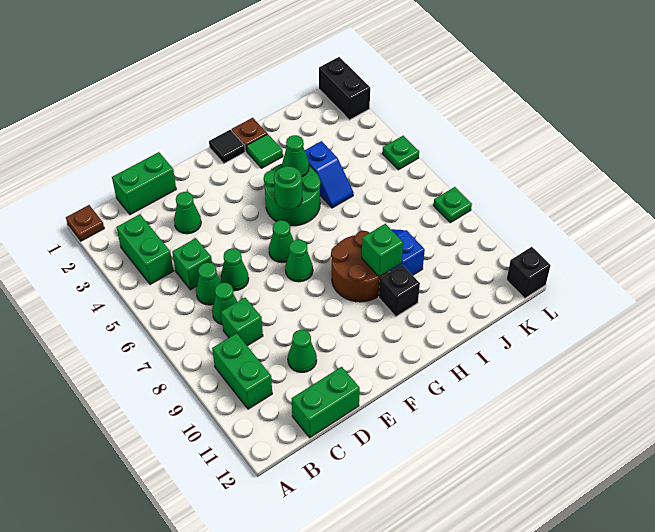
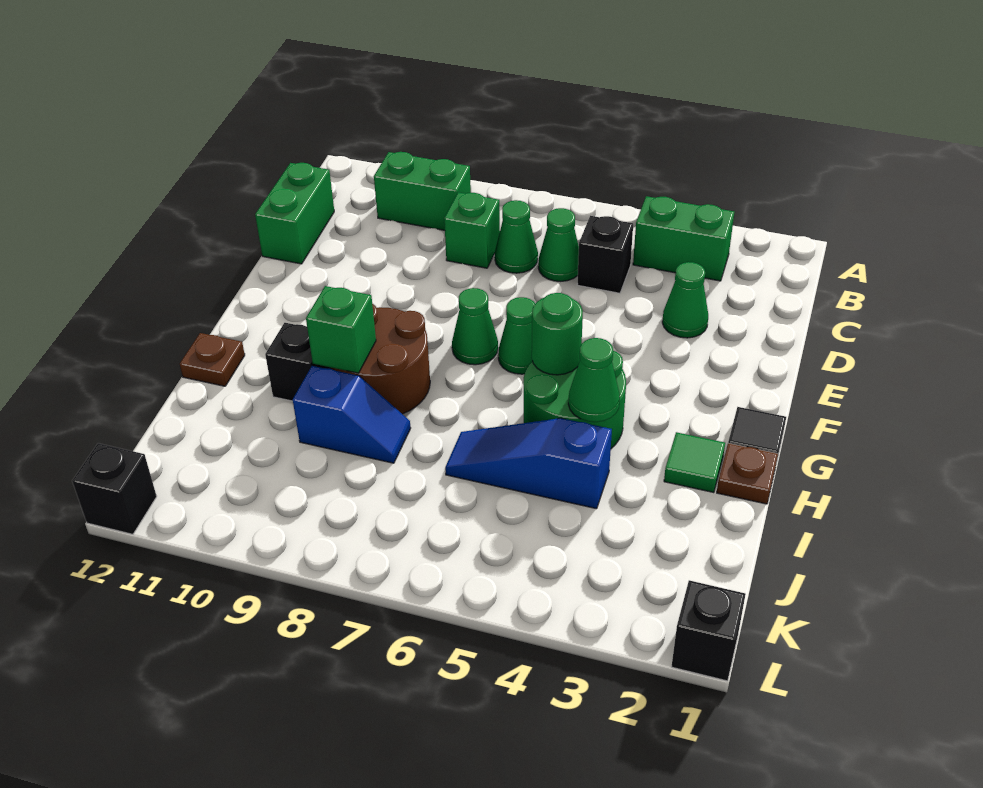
brown 1x1 plate [66,205,104,241] -> brown 1x1 plate moved to [180,333,245,386]
green 1x2 brick [112,152,176,215] -> none
green 1x1 brick [172,238,212,290] -> black 1x1 brick [577,216,633,293]
green 1x1 cone [221,248,249,291] -> none
green 1x1 cone [288,330,317,372] -> none
blue 1x2 slope [305,141,354,208] -> blue 1x3 slope [445,418,612,509]
black 1x2 brick [319,57,370,120] -> black 1x1 brick [672,580,746,681]
green 1x1 plate [382,136,419,170] -> none
green 1x1 plate [434,187,472,223] -> none

